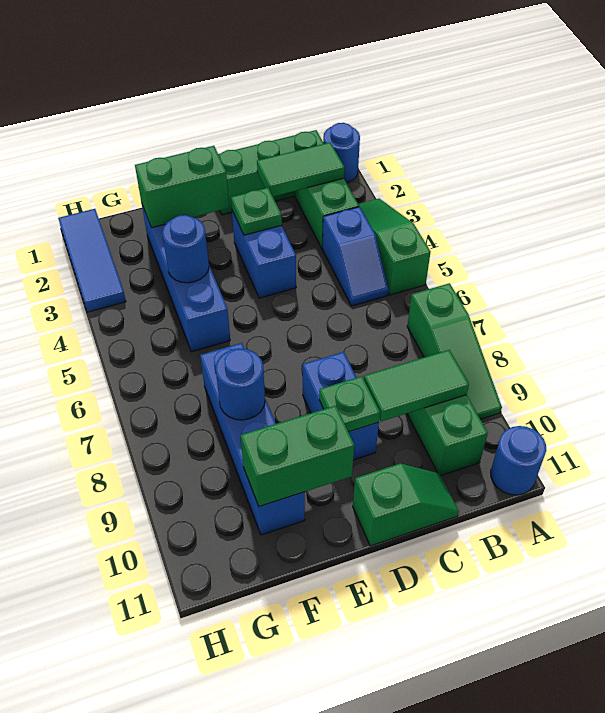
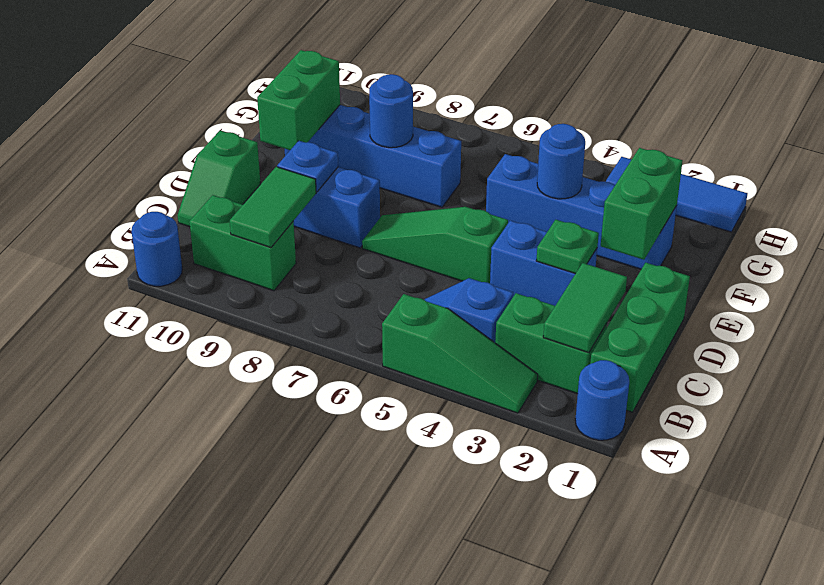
green 1x3 slope [407,283,502,419] -> green 1x3 slope moved to [362,207,508,283]
green 1x1 plate [319,376,380,432] -> blue 1x1 plate [277,141,338,192]

